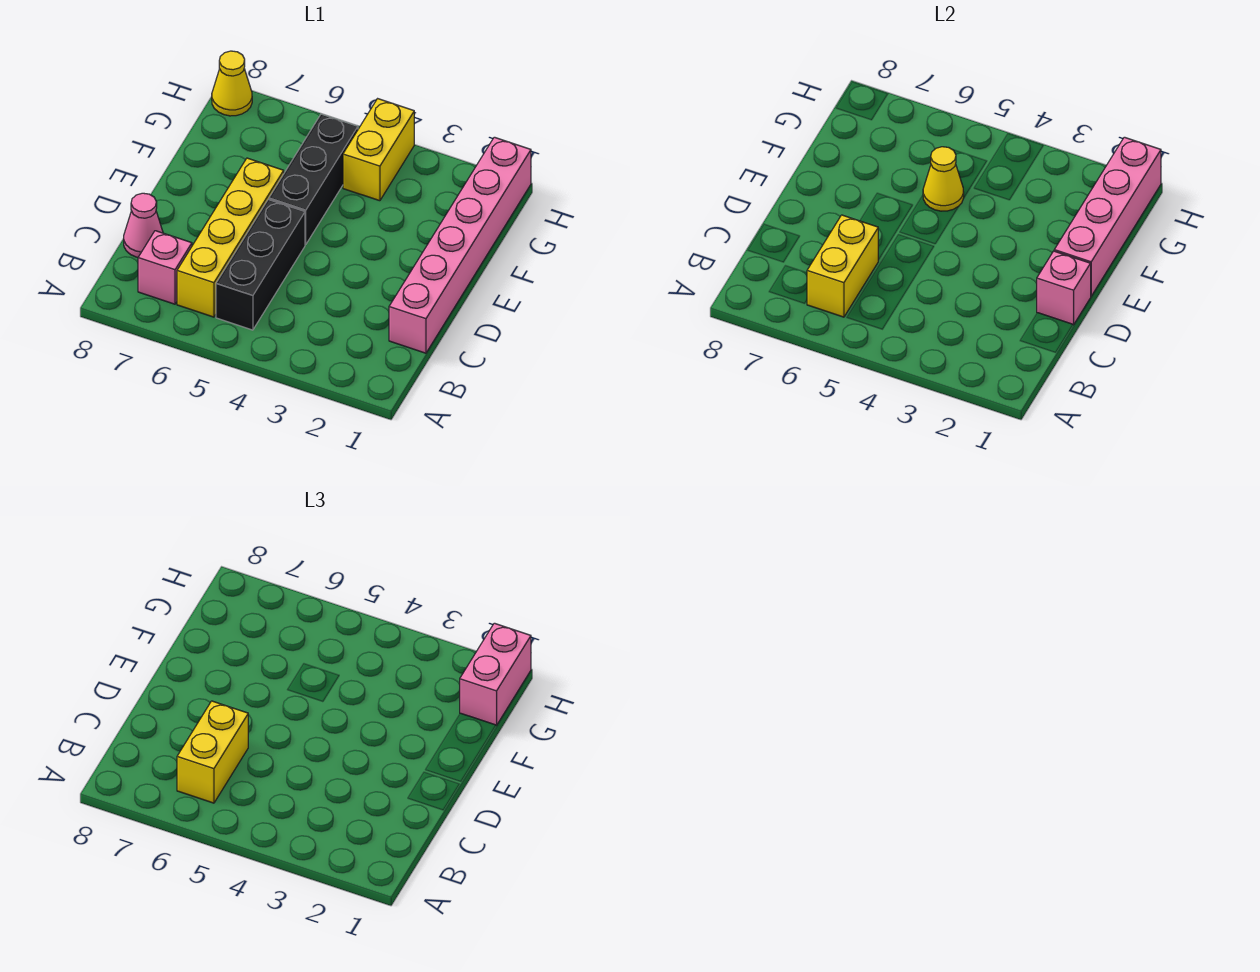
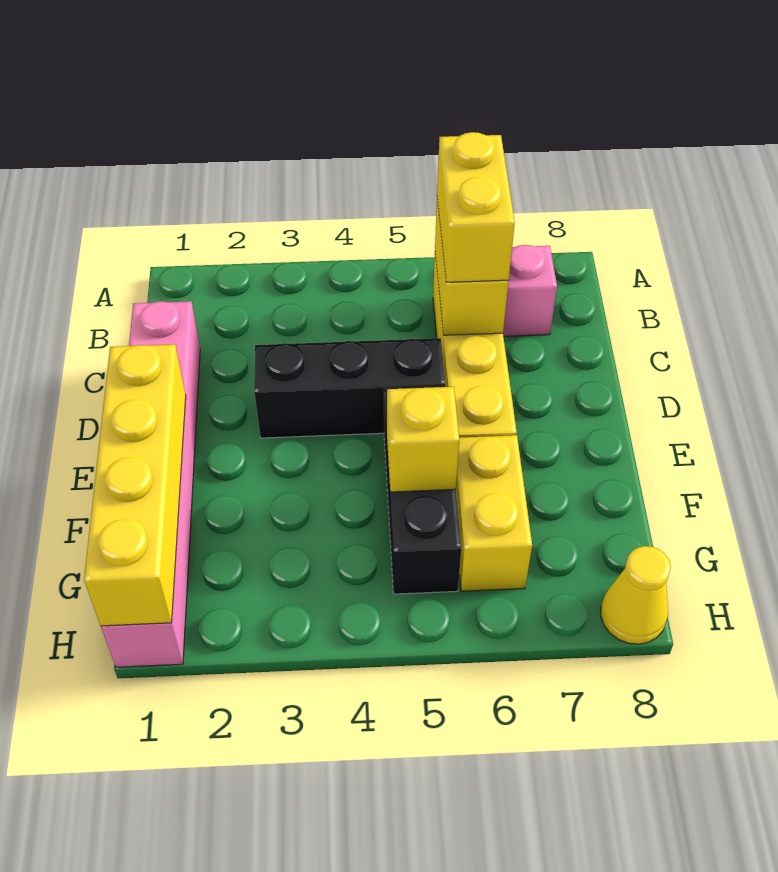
black 1x3 brick [216,199,305,330] -> black 1x3 brick turned to [254,338,445,438]
pink 1x1 cone [124,193,163,257] -> none
pink 1x1 brick [1037,251,1091,325] -> none
pink 1x4 brick [1054,137,1161,296] -> yellow 1x4 brick [84,344,186,626]
yellow 1x1 cone [923,147,964,211] -> yellow 1x1 brick [387,387,459,492]
pink 1x2 brick [460,623,531,725] -> none
yellow 1x2 brick [343,99,414,201] -> yellow 1x2 brick moved to [456,435,532,591]

